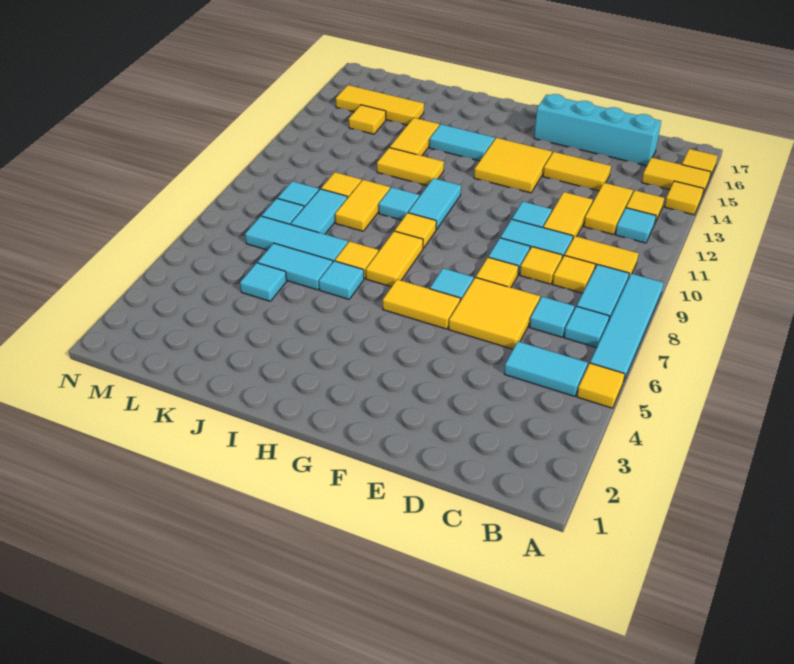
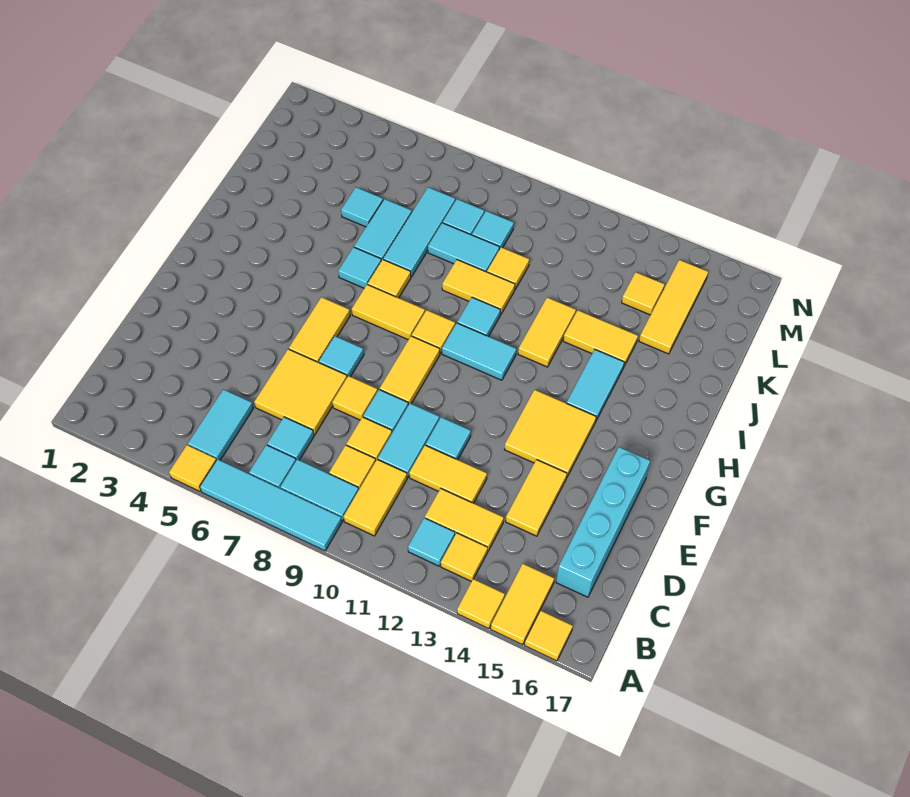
none -> yellow 1x2 tile [380,336,440,405]

